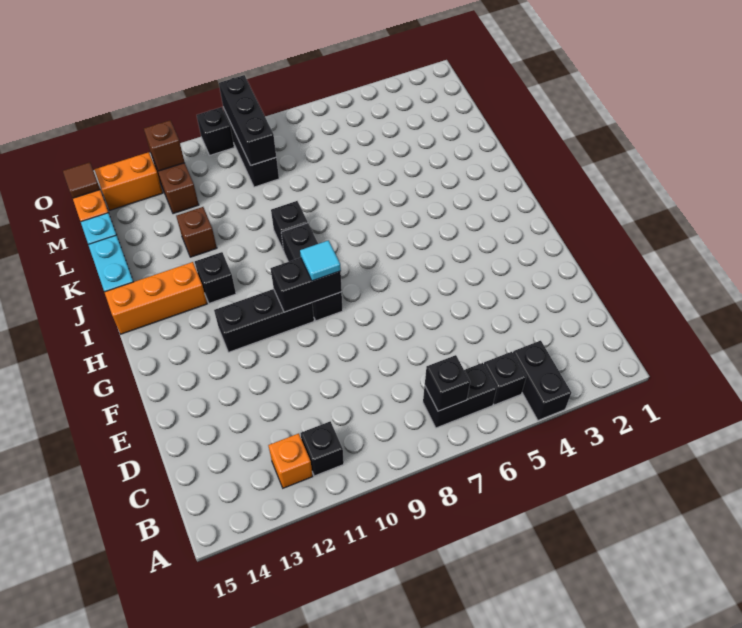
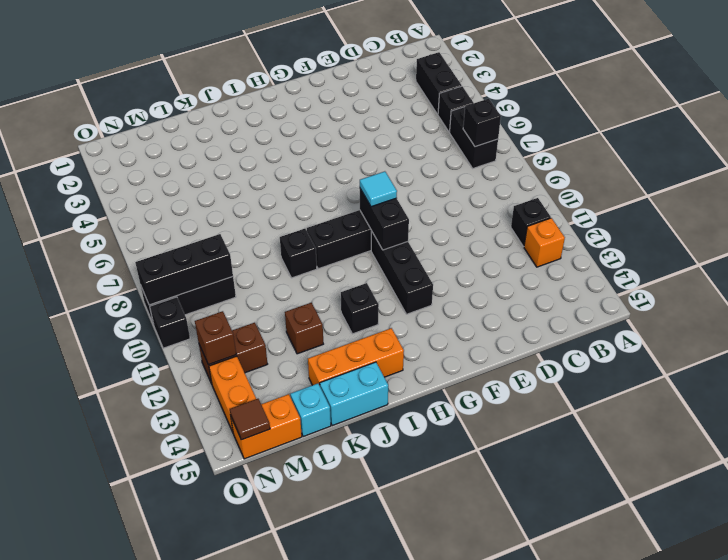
black 1x2 brick [513,341,571,420] -> black 1x2 brick turned to [416,52,462,114]
orange 1x3 brick [104,262,207,334] -> orange 1x3 brick turned to [308,328,404,386]

